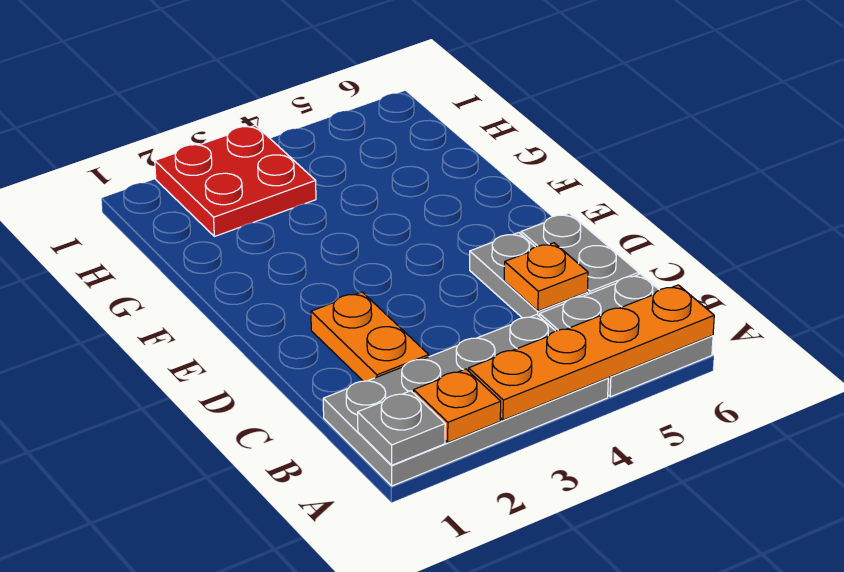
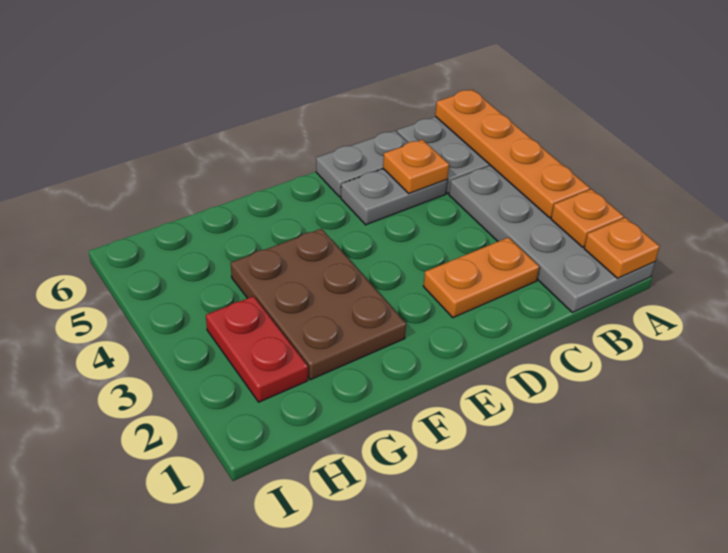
grey 1x1 plate [358,391,445,465] -> orange 1x1 plate [584,218,660,278]
none -> brown 2x3 plate [231,229,406,380]
red 2x2 plate [155,125,316,237] -> red 1x2 plate [206,296,308,402]

